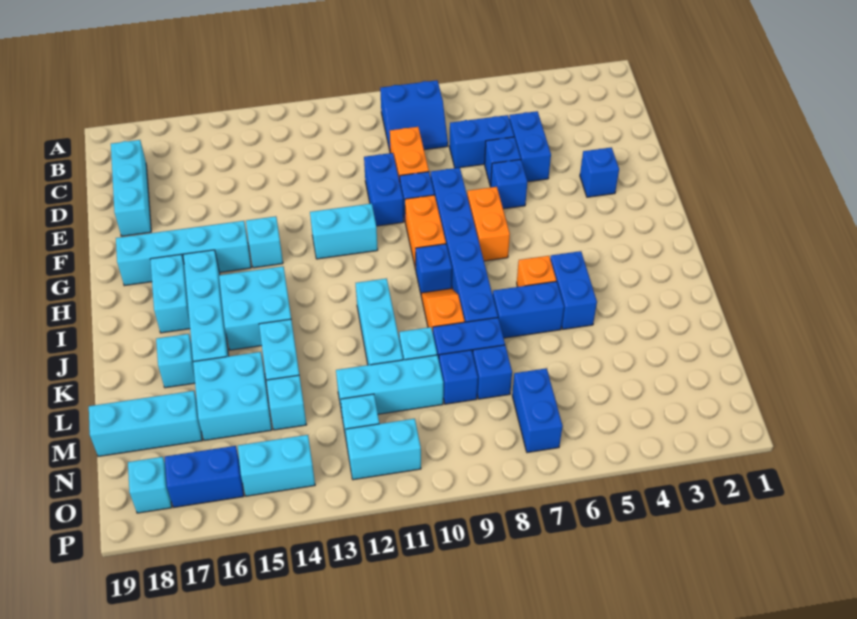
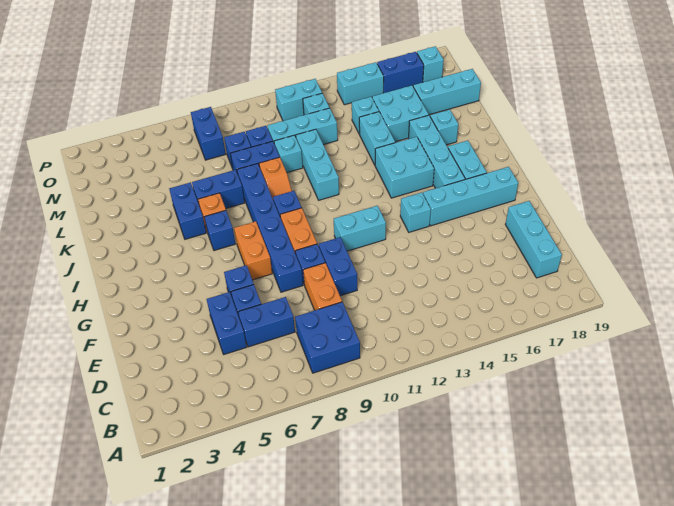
blue 2x2 slope [380,80,448,150] -> blue 2x2 brick [295,302,360,373]
blue 1x1 brick [580,147,619,197] -> blue 1x1 brick moved to [204,210,235,251]

